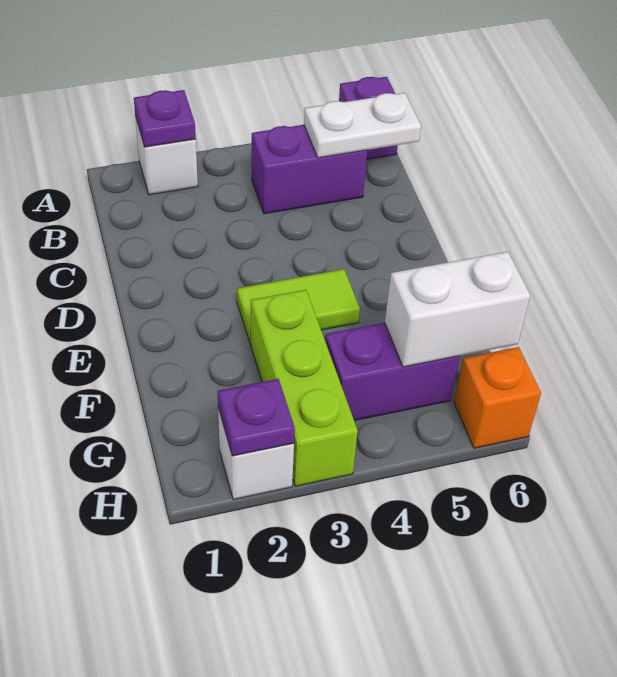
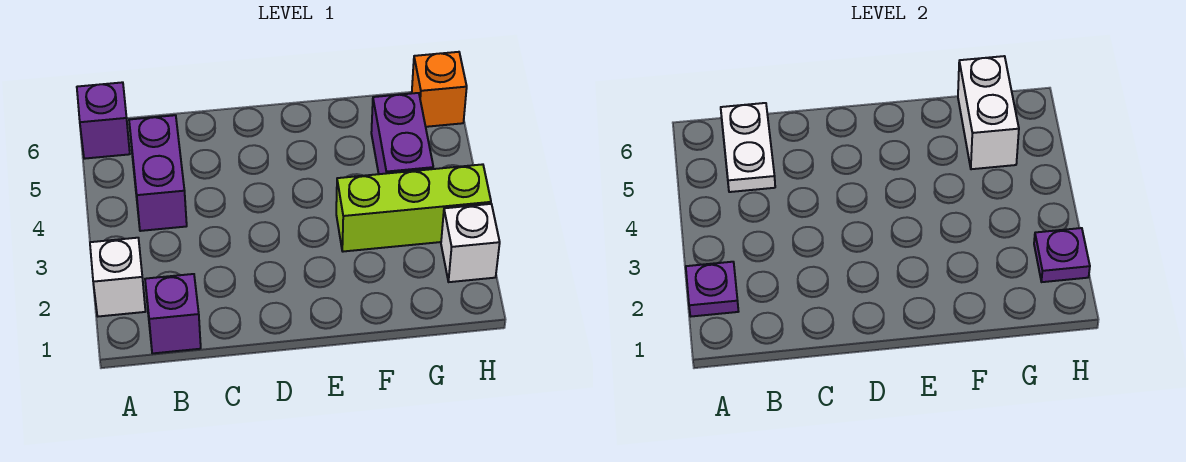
none -> purple 1x1 brick [145,274,201,353]
lime 1x2 tile [237,269,360,343] -> none

